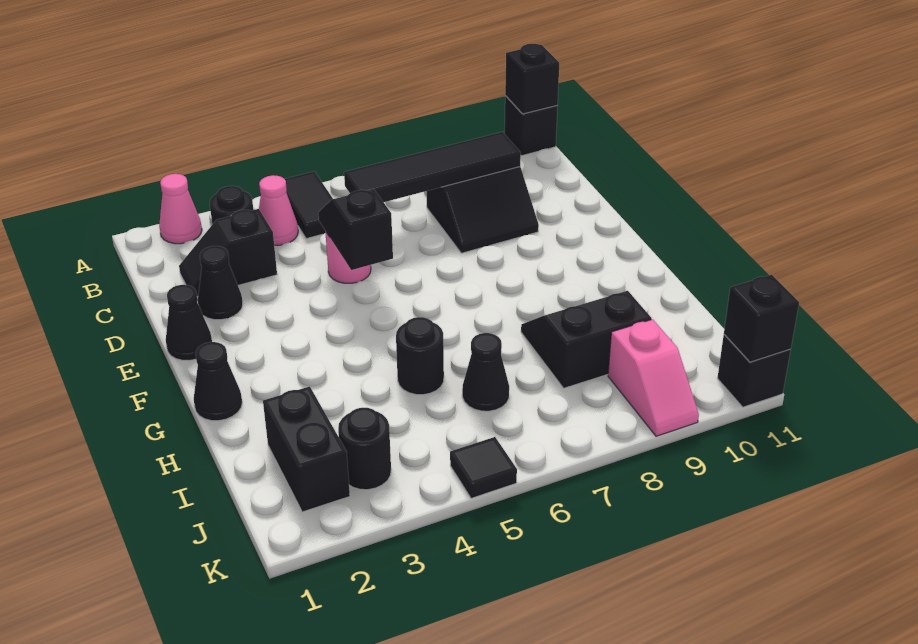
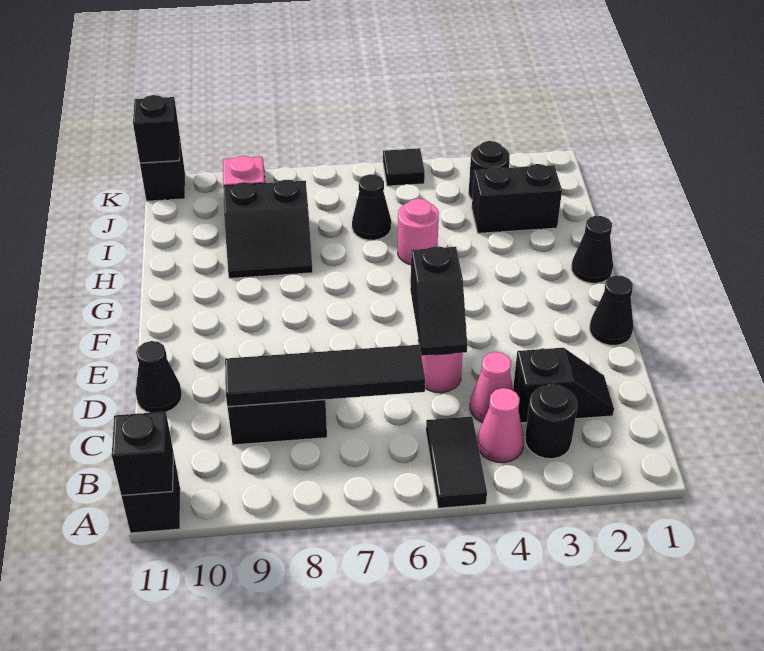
pink 1x1 cone [159,174,202,244] -> pink 1x1 cone moved to [470,352,514,423]
black 1x1 cone [198,246,243,320] -> black 1x1 cone moved to [136,341,182,413]
black 1x1 round brick [396,317,444,395] -> pink 1x1 round brick [398,199,439,265]
black 1x2 brick [263,386,350,512] -> black 1x2 brick turned to [472,164,562,233]

